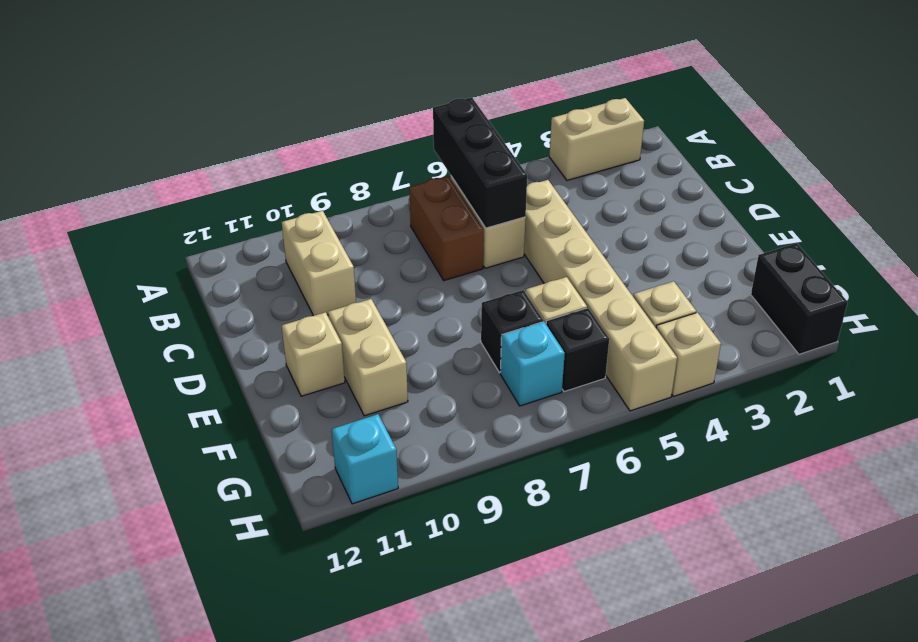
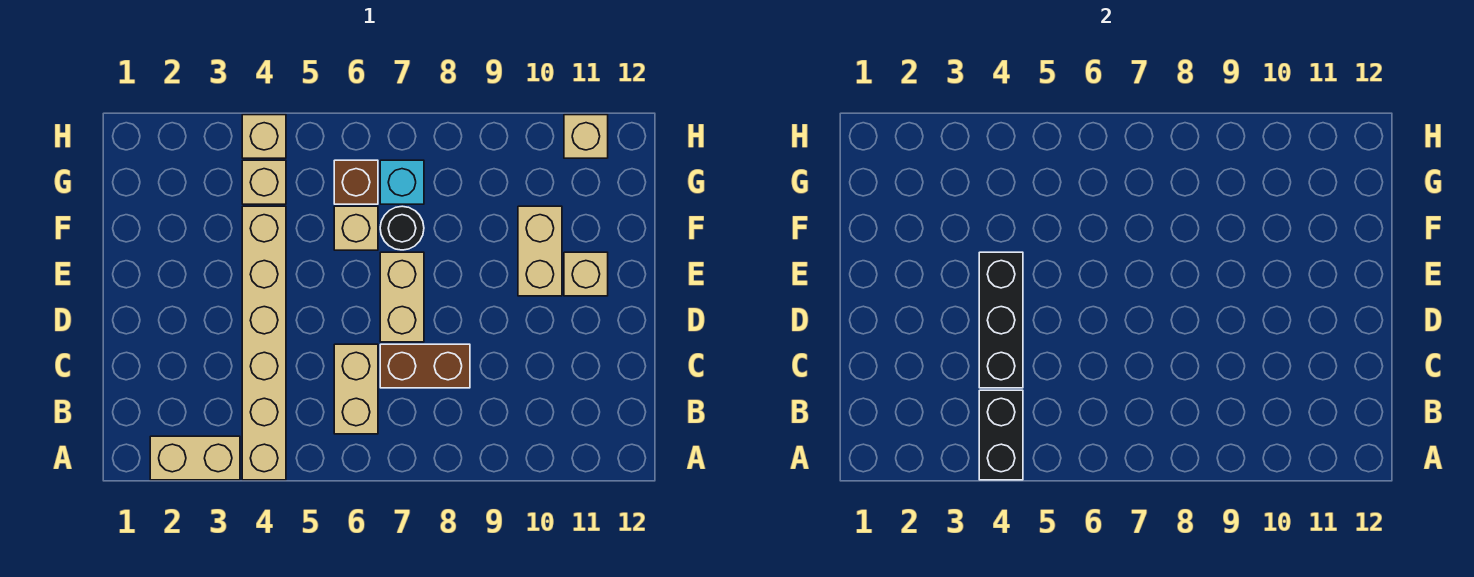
black 1x3 brick [433,97,527,228] -> black 1x3 brick moved to [979,252,1023,388]
brown 1x2 brick [409,176,484,280] -> brown 1x2 brick turned to [380,344,470,388]
tan 1x2 brick [282,211,356,316] -> tan 1x2 brick moved to [380,252,424,342]
tan 1x6 brick [524,180,677,411] -> tan 1x6 brick moved to [242,206,286,480]
black 1x1 brick [481,290,543,373] -> black 1x1 round brick [380,206,424,250]
black 1x2 brick [751,243,848,354] -> black 1x2 brick moved to [979,390,1023,480]
black 1x1 brick [546,308,609,392] -> brown 1x1 brick [334,160,378,204]
cyan 1x1 brick [332,414,398,504] -> tan 1x1 brick [564,115,608,158]

